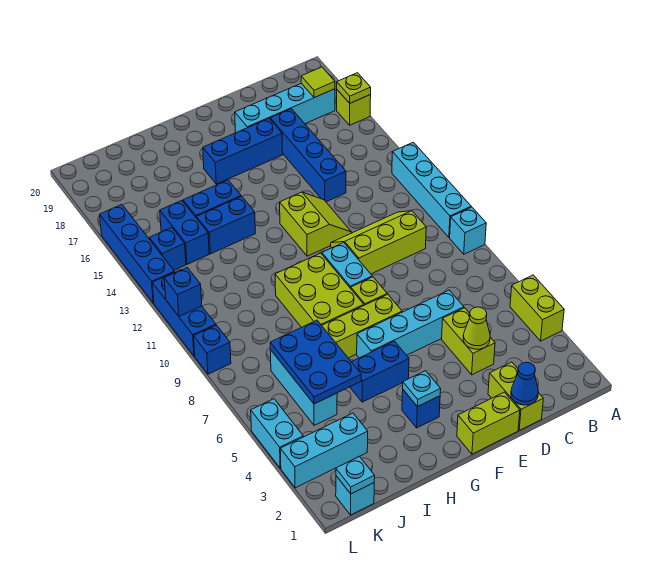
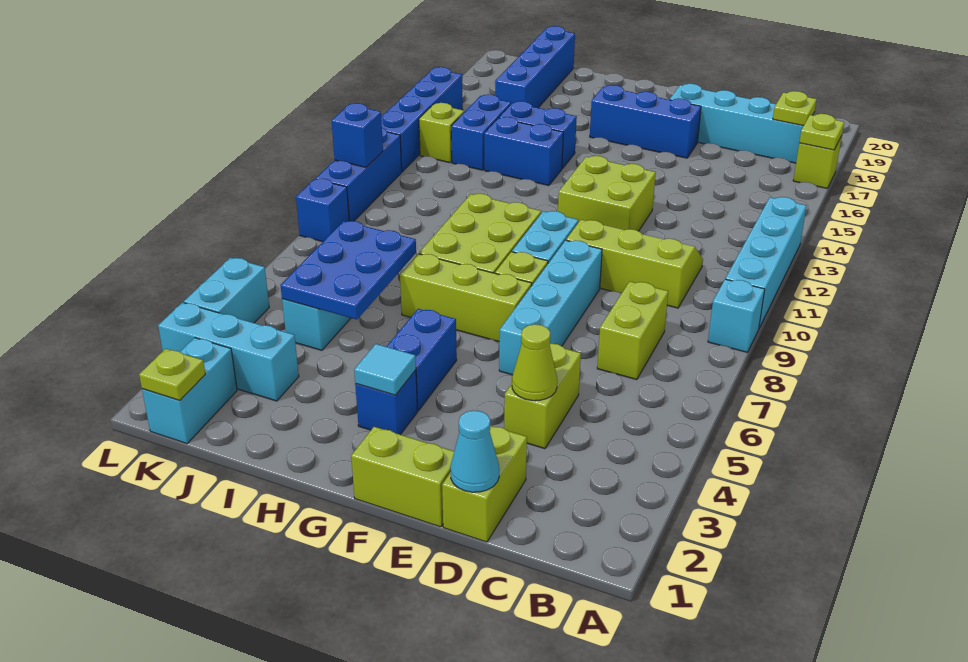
lime 1x2 brick [510,275,564,341] -> lime 1x2 brick moved to [597,281,668,380]
lime 1x1 tile [301,67,335,98] -> lime 1x1 plate [773,91,817,126]
blue 1x1 cone [511,362,538,405] -> cyan 1x1 cone [450,410,499,492]
cyan 1x4 brick [357,290,464,358] -> cyan 1x4 brick turned to [499,240,602,375]
blue 1x4 brick [270,109,346,202] -> blue 1x4 brick moved to [495,26,575,108]
lime 2x2 slope [280,192,352,256] -> lime 2x2 brick [558,156,656,231]
cyan 1x1 plate [403,371,441,407] -> cyan 1x1 tile [354,344,416,395]
blue 1x2 brick [350,341,409,402] -> blue 1x2 brick turned to [386,309,457,411]
cyan 1x1 brick [336,476,374,515] -> cyan 1x2 brick [142,338,237,444]
cyan 1x1 plate [336,456,375,494] -> lime 1x1 plate [139,349,205,400]
blue 1x1 brick [149,227,186,270] -> lime 1x1 brick [419,103,464,163]

